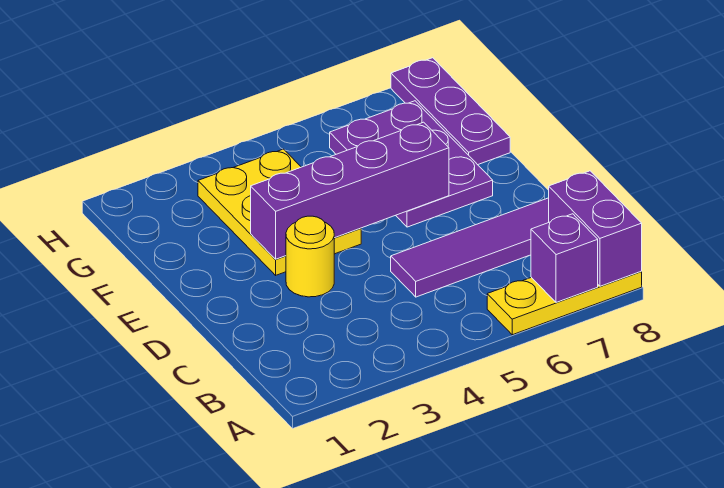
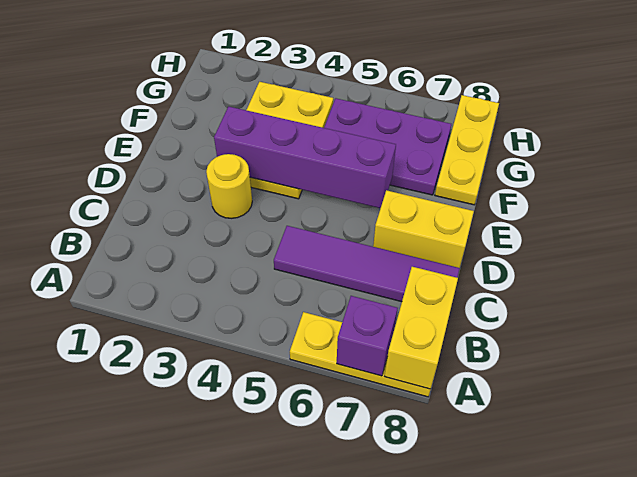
purple 1x2 brick [549,171,642,286] -> yellow 1x2 brick [384,267,458,389]
none -> yellow 1x2 brick [373,190,474,268]
purple 2x3 plate [330,101,493,227] -> purple 2x3 plate turned to [324,98,451,195]
purple 1x3 plate [391,58,510,165] -> yellow 1x3 plate [435,95,499,205]

